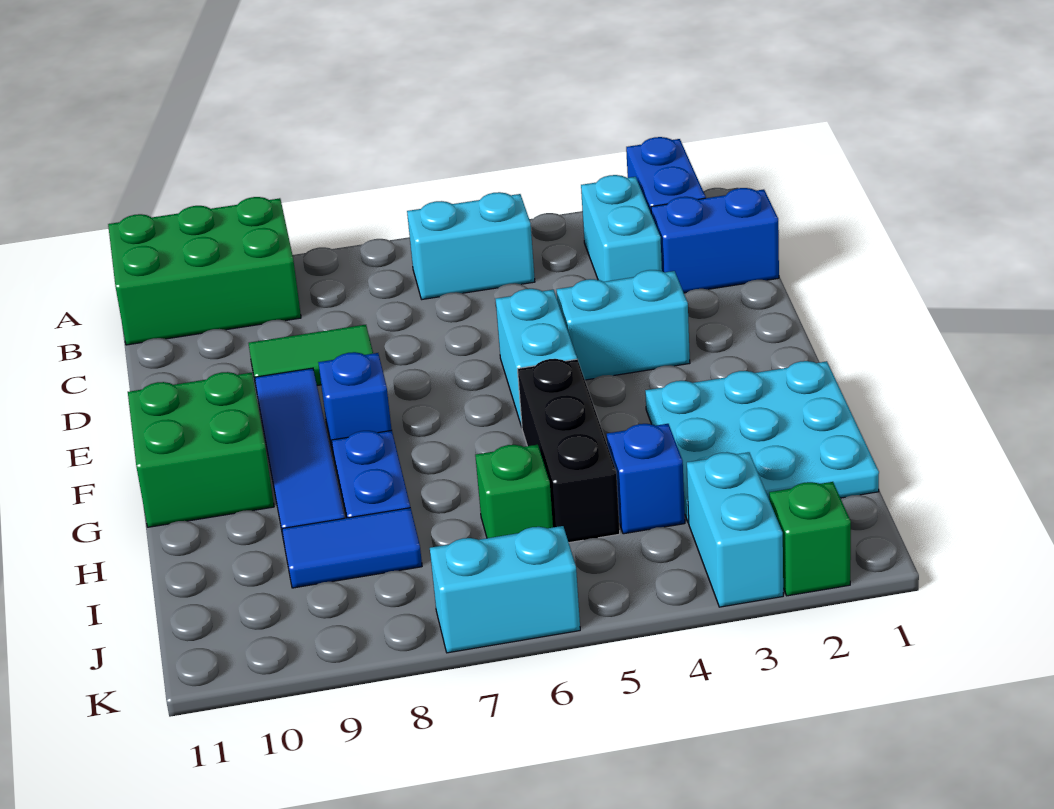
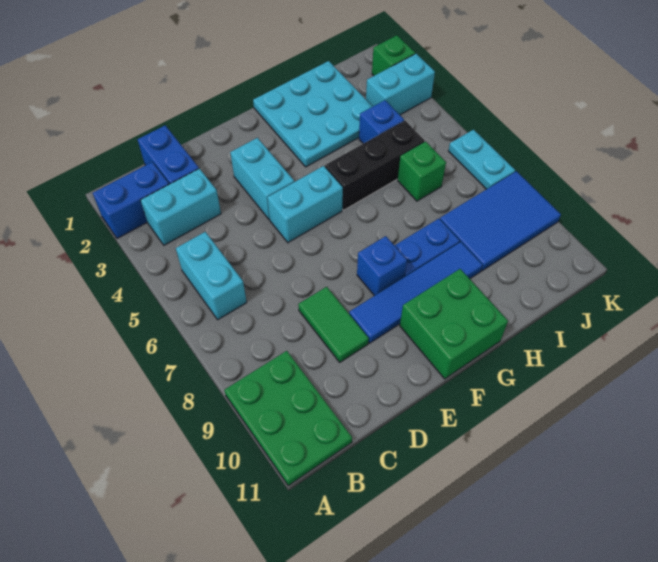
green 2x3 brick [108,197,301,345] -> green 2x3 plate [224,351,352,486]
blue 1x2 tile [282,508,422,588] -> blue 2x3 tile [440,171,561,271]
cyan 1x2 brick [430,526,580,653] -> cyan 1x2 plate [449,130,515,189]

